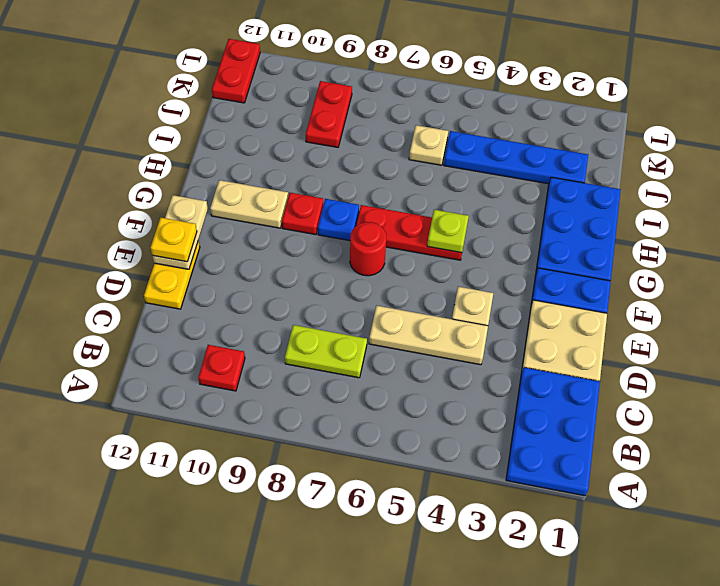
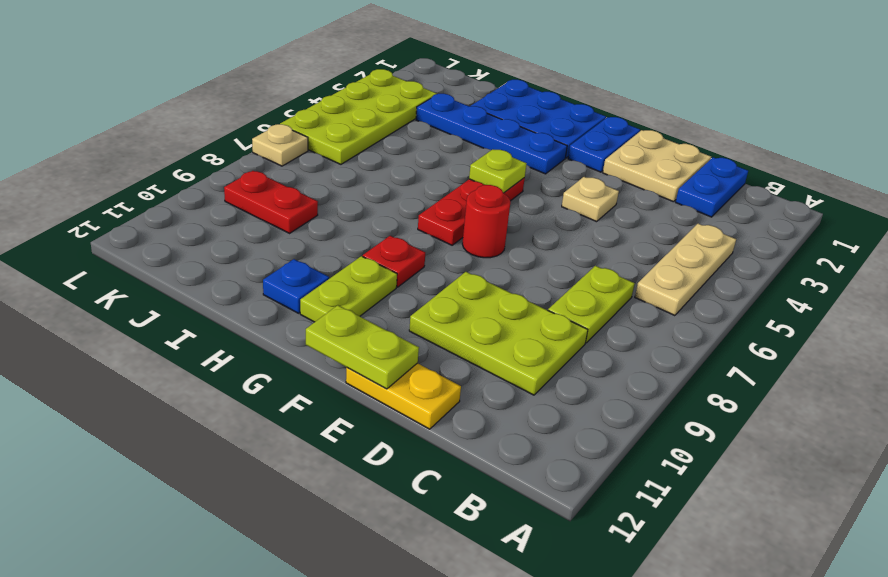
blue 2x3 plate [506,367,600,496] -> blue 1x2 plate [676,157,748,217]
red 1x1 plate [198,345,245,391] -> none
none -> lime 2x3 plate [409,272,588,395]
tan 1x3 plate [369,306,488,365] -> tan 1x3 plate moved to [635,224,736,316]
tan 1x2 plate [153,195,208,269] -> lime 1x2 plate [306,305,419,389]
yellow 1x1 plate [150,218,197,262] -> none
blue 1x1 plate [318,199,359,241] -> blue 1x1 plate moved to [263,259,329,313]
tan 1x2 plate [210,180,288,228] -> lime 1x2 plate [300,256,397,322]
blue 1x4 plate [444,131,588,184] -> blue 1x4 plate turned to [416,94,567,174]
tan 1x1 plate [409,125,448,165] -> tan 1x1 plate moved to [252,124,308,166]
none -> lime 2x4 plate [280,69,436,164]
red 1x2 plate [212,39,260,103] -> none

